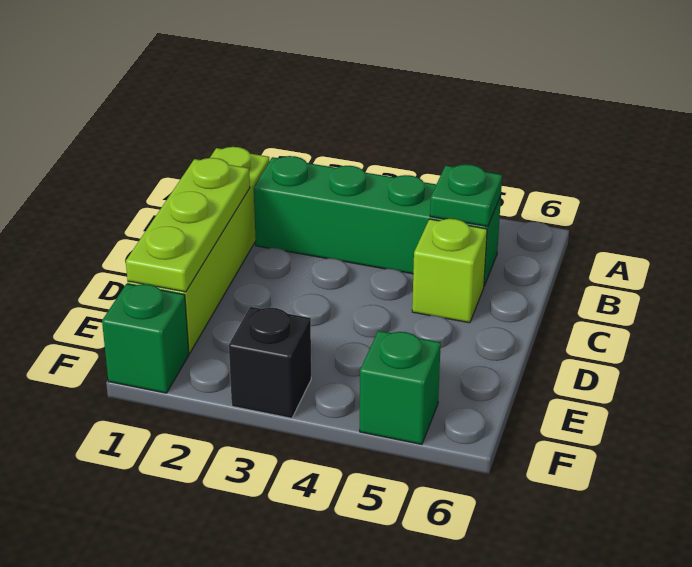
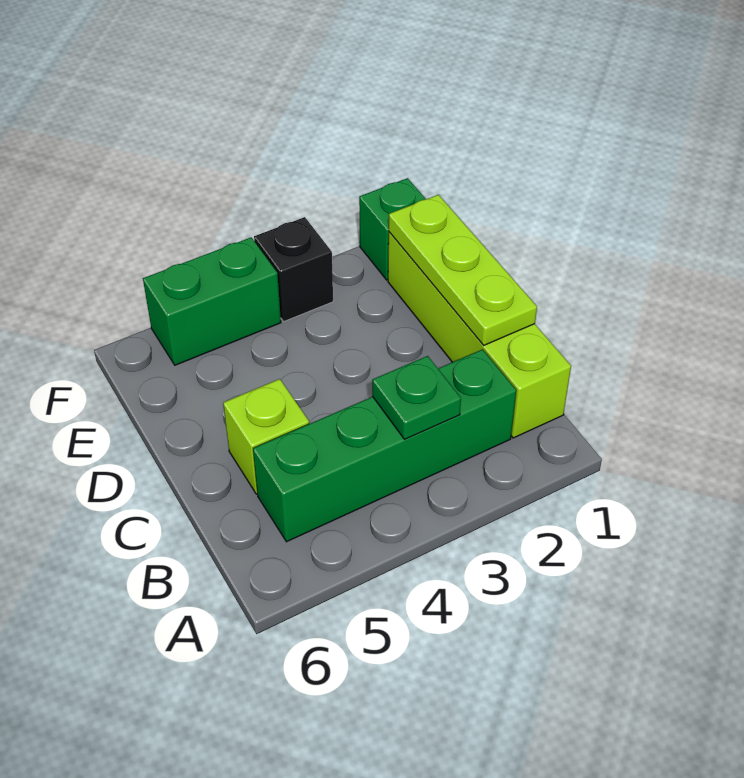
green 1x1 plate [430,164,502,227] -> green 1x1 plate moved to [372,356,461,439]
green 1x1 brick [360,331,441,444] -> green 1x2 brick [143,237,281,365]

